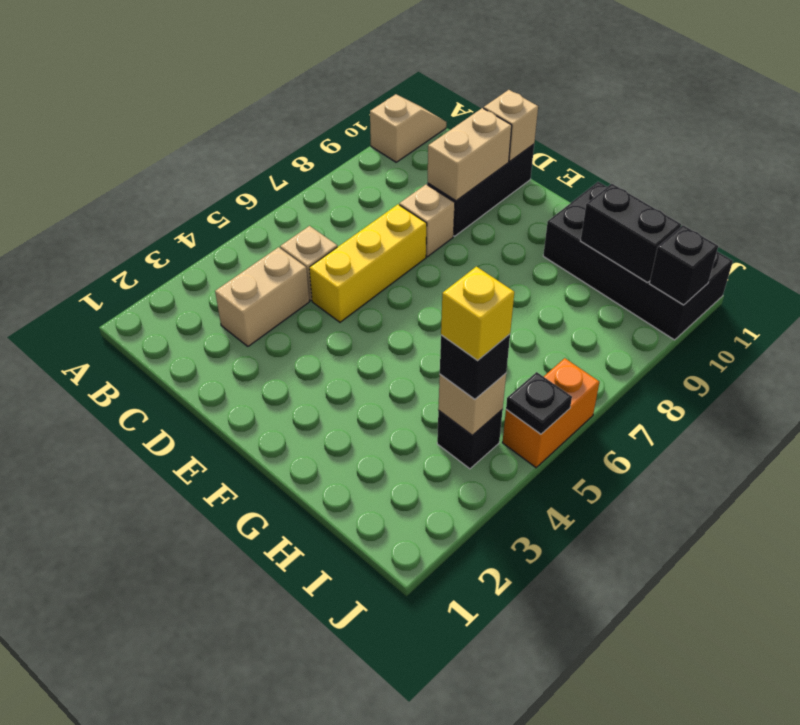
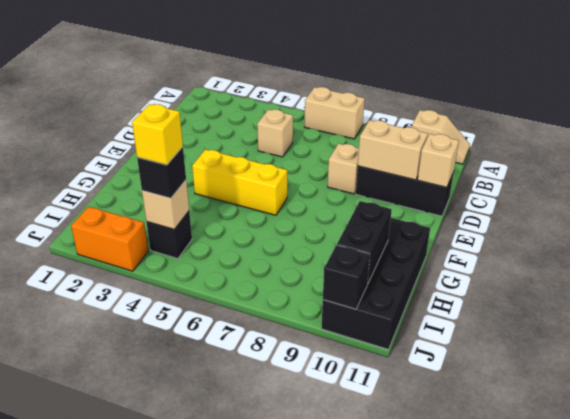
tan 1x2 brick [215,247,309,346] -> tan 1x2 brick moved to [305,87,365,139]
yellow 1x3 brick [309,204,427,322] -> yellow 1x3 brick moved to [192,149,287,215]
orange 1x2 brick [502,358,599,468] -> orange 1x2 brick moved to [71,207,148,271]
black 1x1 plate [506,372,572,434] -> none

